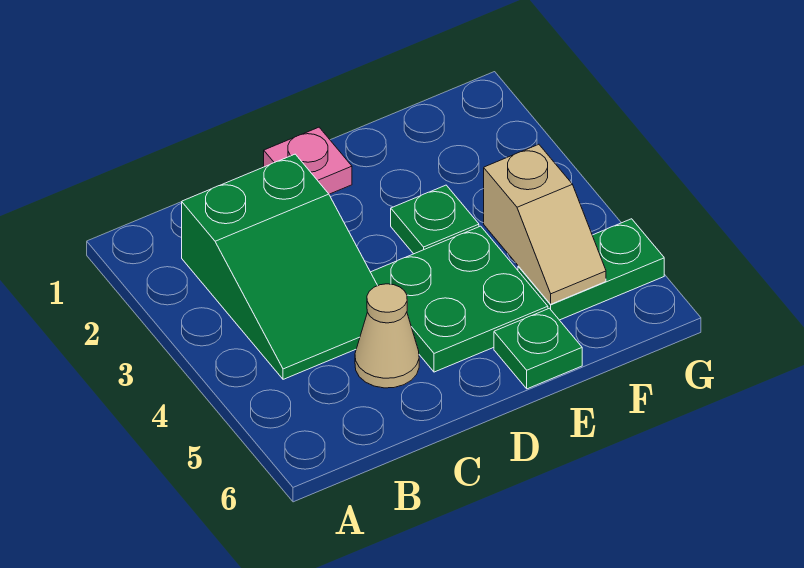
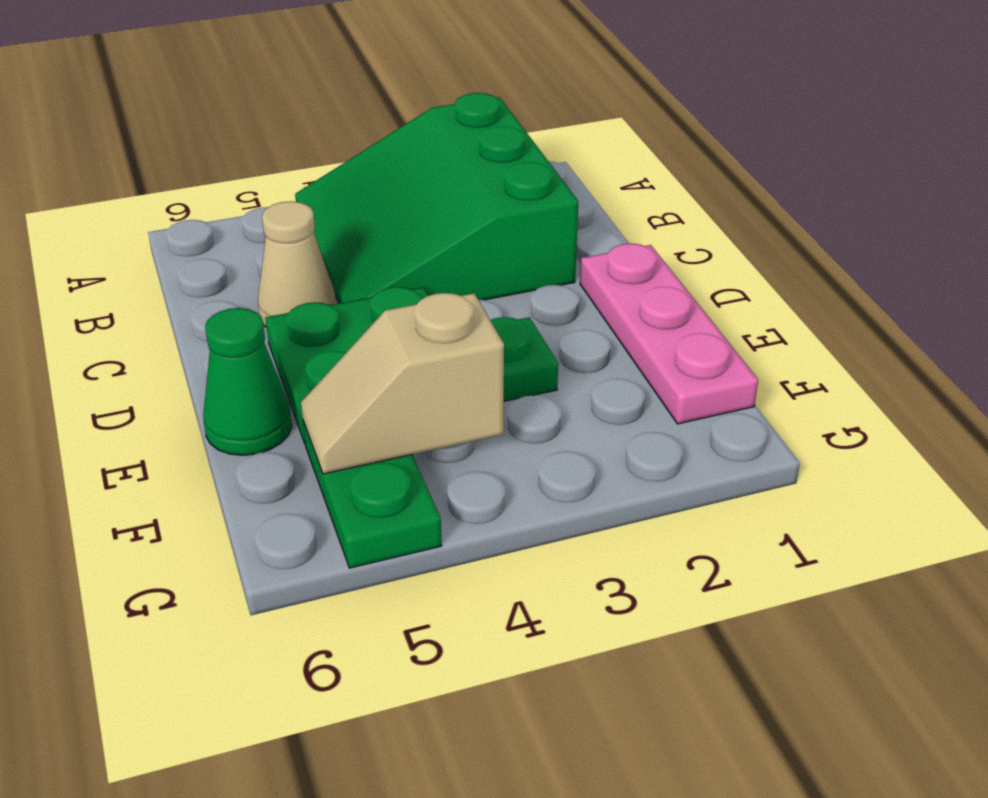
green 2x3 slope [182,154,378,379] -> green 3x3 slope [295,93,578,303]
pink 1x1 plate [264,127,352,194] -> pink 1x3 plate [580,244,758,424]
green 1x1 plate [494,308,582,389] -> green 1x1 cone [203,308,292,455]

